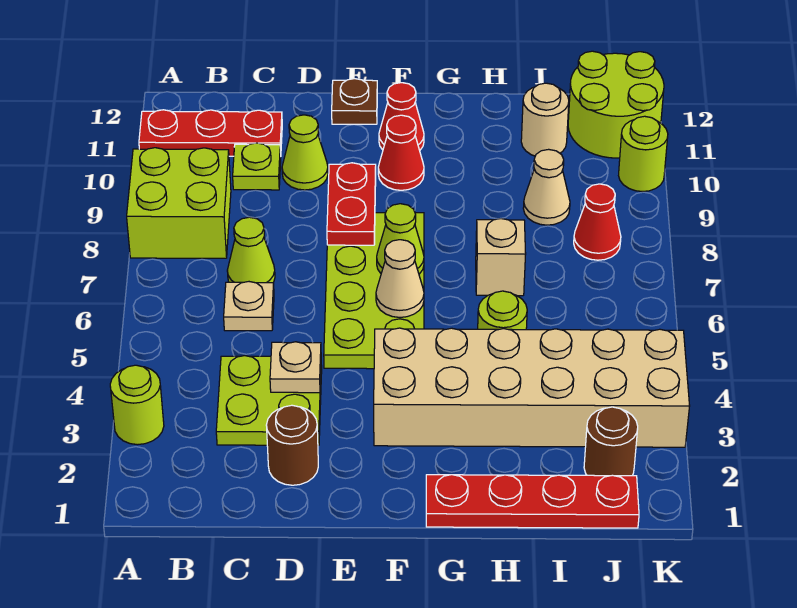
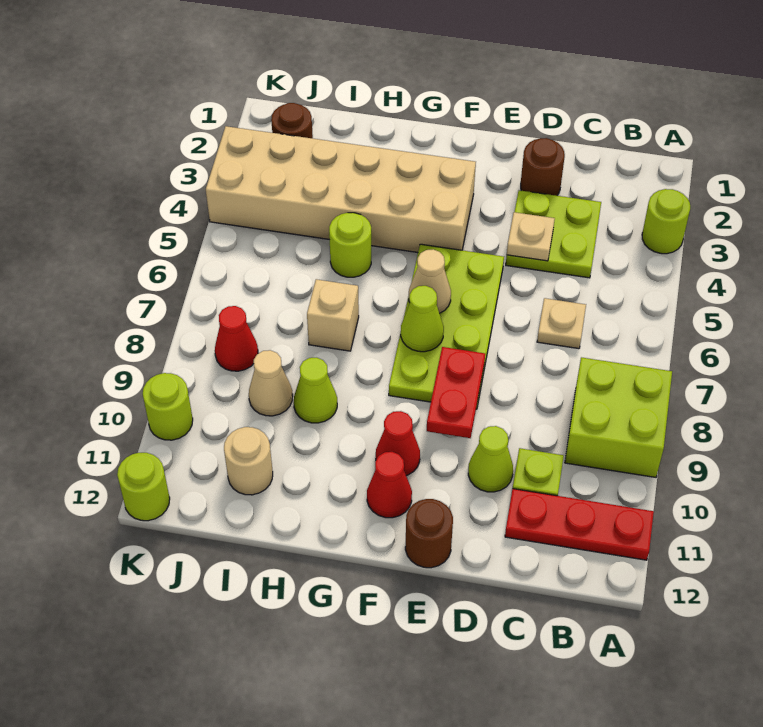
lime 1x1 cone [227,217,275,283] -> lime 1x1 cone moved to [294,358,337,423]
brown 1x1 plate [332,79,377,124] -> brown 1x1 round brick [405,499,453,568]
red 1x4 plate [426,475,639,528] -> none
lime 2x2 round brick [568,51,664,158] -> lime 1x1 round brick [117,453,170,521]

